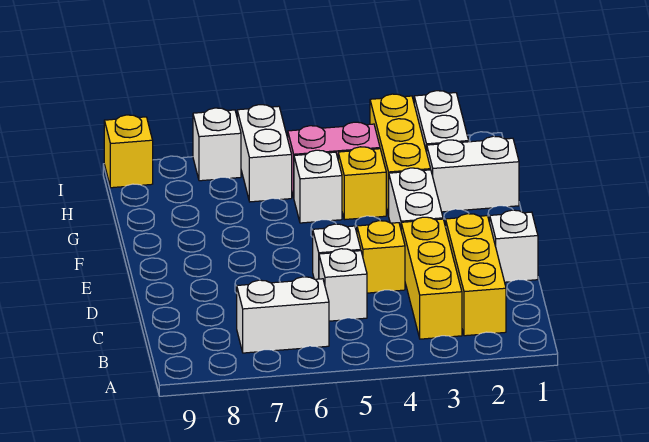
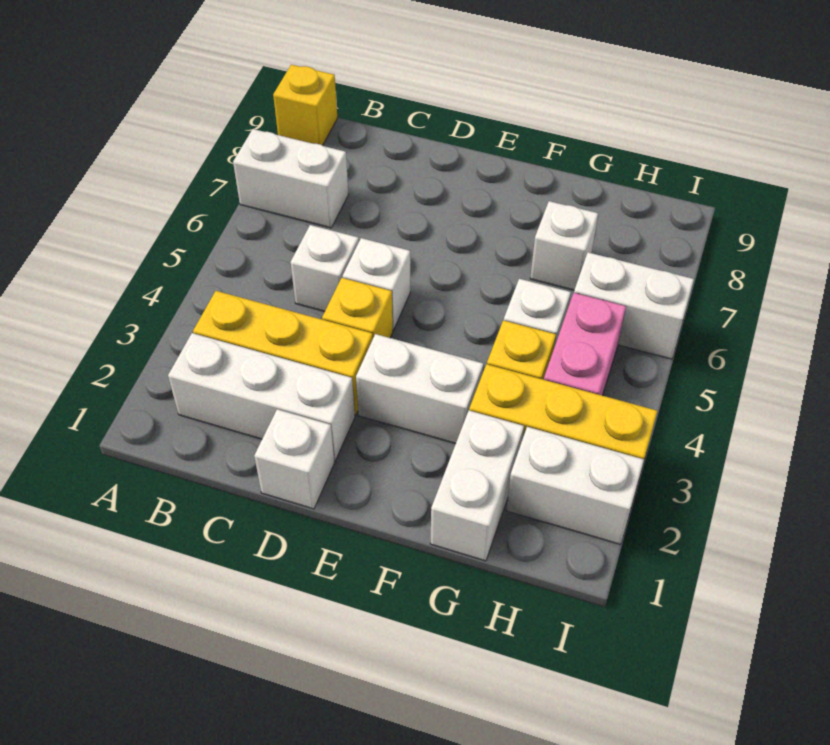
yellow 1x3 brick [446,214,506,336] -> white 1x3 brick [168,333,355,461]
white 1x2 brick [237,277,329,353] -> white 1x2 brick turned to [233,129,349,228]
white 1x1 brick [193,108,241,181] -> white 1x1 brick moved to [530,201,598,290]
yellow 1x1 brick [104,115,153,188] -> yellow 1x1 brick moved to [273,65,337,145]

